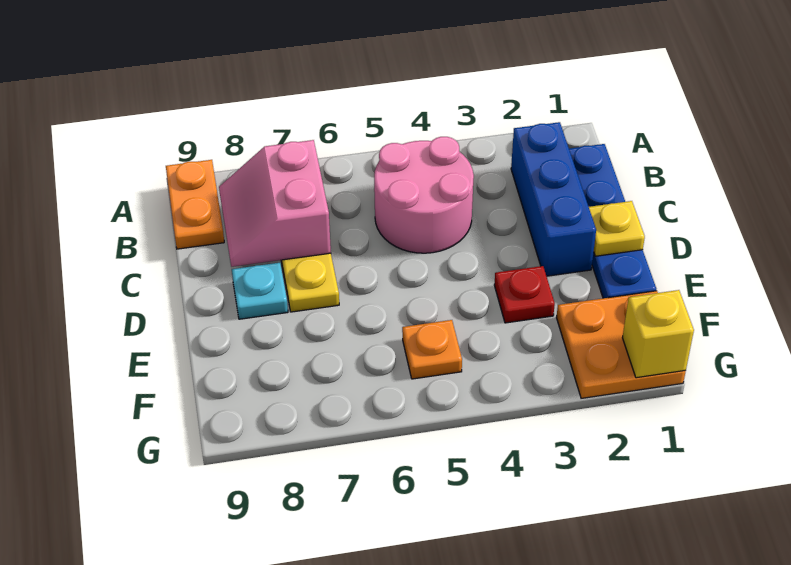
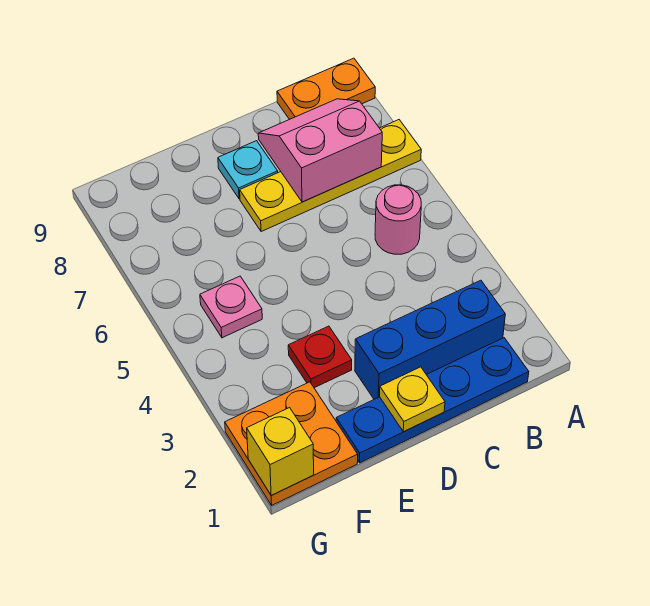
pink 2x2 round brick [374,137,474,253] -> pink 1x1 round brick [375,185,421,254]
orange 1x1 plate [402,320,462,379] -> pink 1x1 plate [200,276,262,338]

